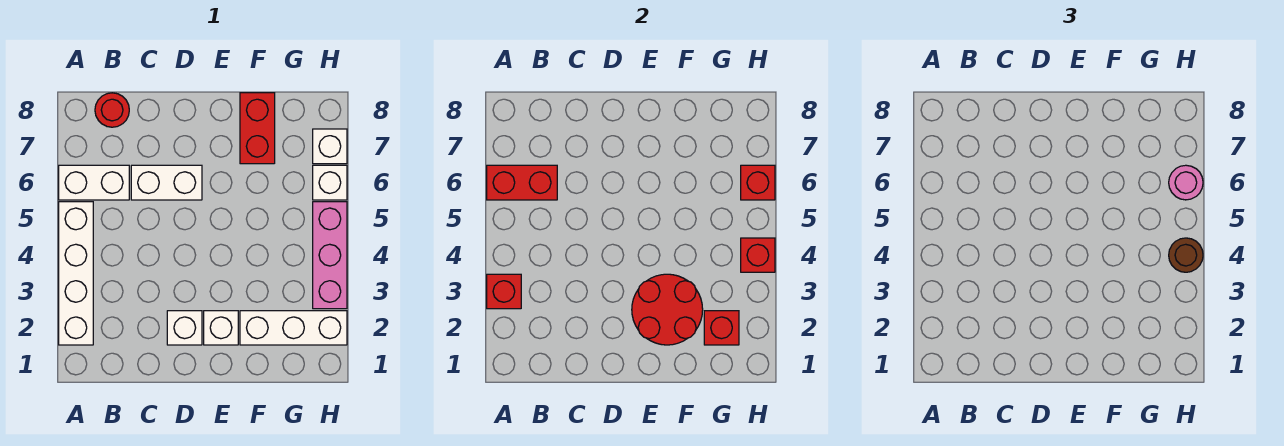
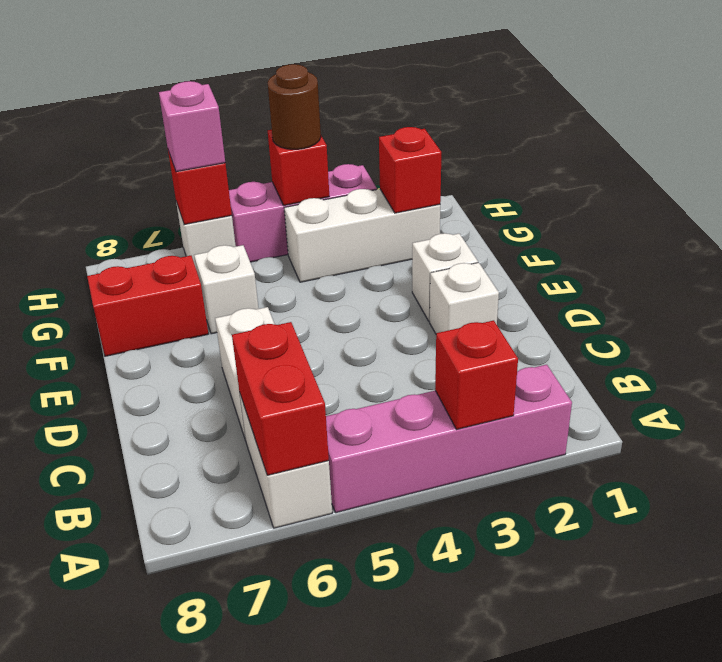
white 1x4 brick [59,202,93,345] -> pink 1x4 brick [326,365,572,513]
red 1x1 round brick [95,93,129,127] -> none
red 2x2 round brick [632,274,703,345] -> none
white 1x3 brick [240,311,347,345] -> white 1x3 brick turned to [284,189,440,282]
pink 1x1 round brick [1169,165,1203,200] -> pink 1x1 brick [159,81,225,172]
white 1x1 brick [313,129,347,164] -> white 1x1 brick moved to [194,245,259,334]

